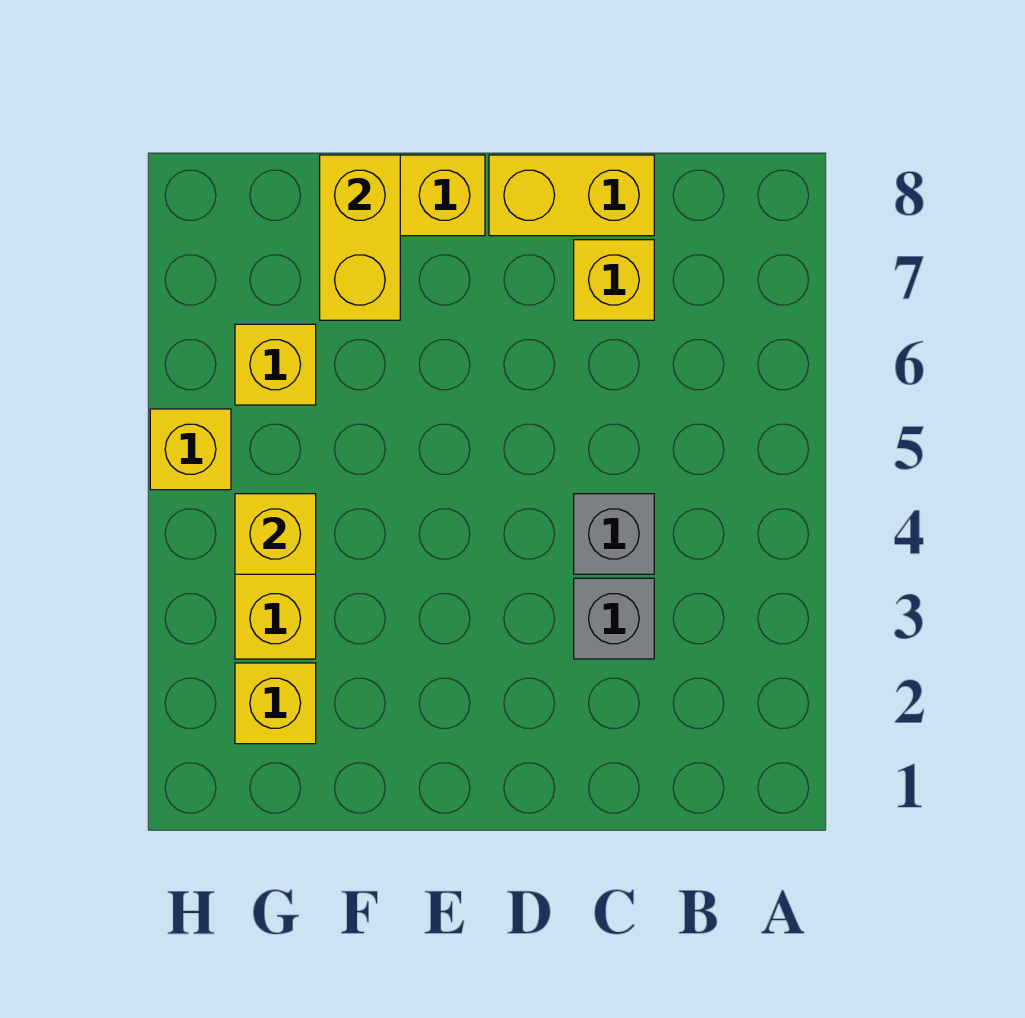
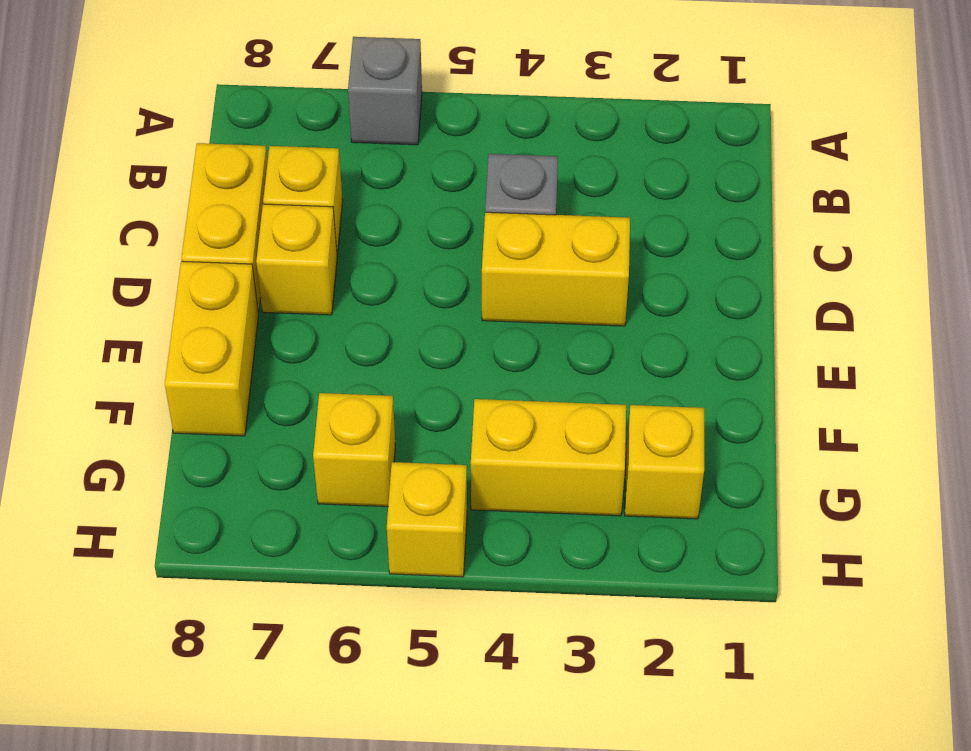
grey 1x1 brick [574,578,654,659] -> grey 1x1 brick moved to [348,37,422,145]
yellow 1x2 brick [320,155,400,320] -> yellow 1x2 brick moved to [482,212,630,326]
yellow 1x1 brick [235,494,316,574] -> yellow 1x1 brick moved to [256,204,337,315]

